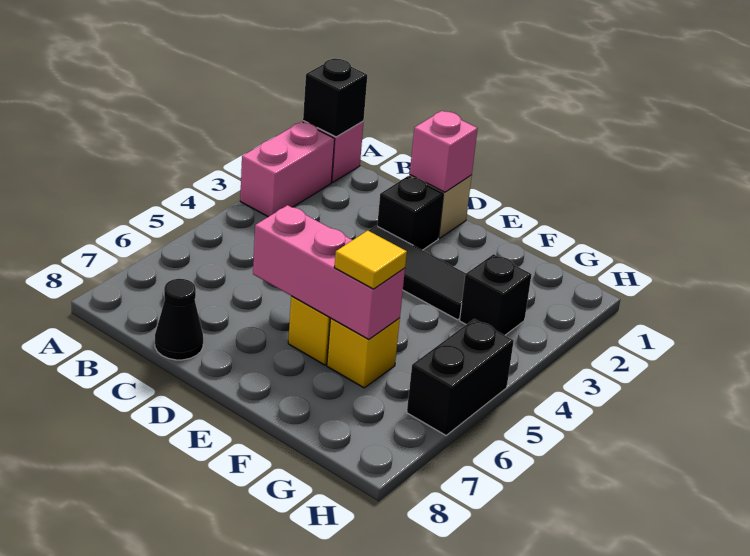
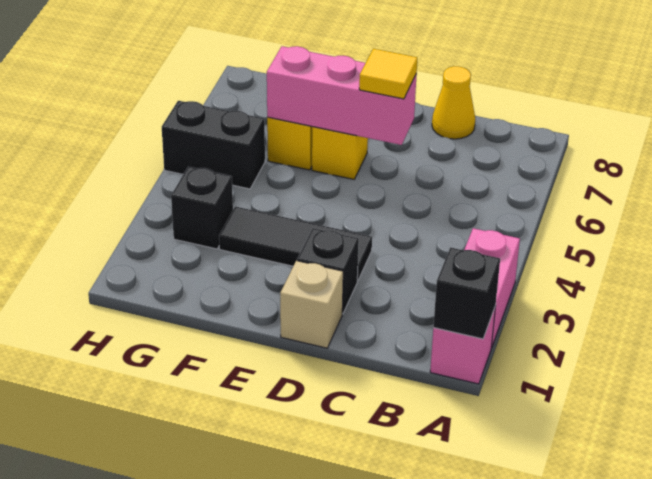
black 1x1 cone [155,279,203,360] -> yellow 1x1 cone [432,66,475,139]
pink 1x1 brick [410,111,478,192] -> none
yellow 1x1 tile [334,231,407,289] -> yellow 1x1 tile moved to [359,49,417,99]
black 1x2 brick [407,319,514,435] -> black 1x2 brick turned to [162,101,265,189]

